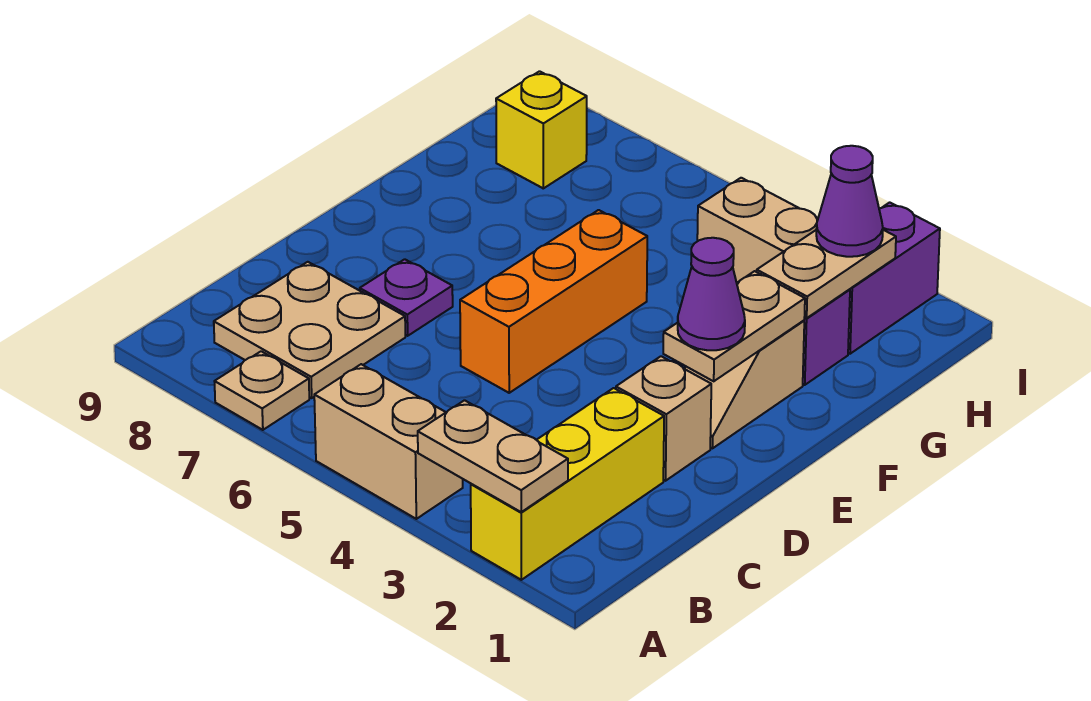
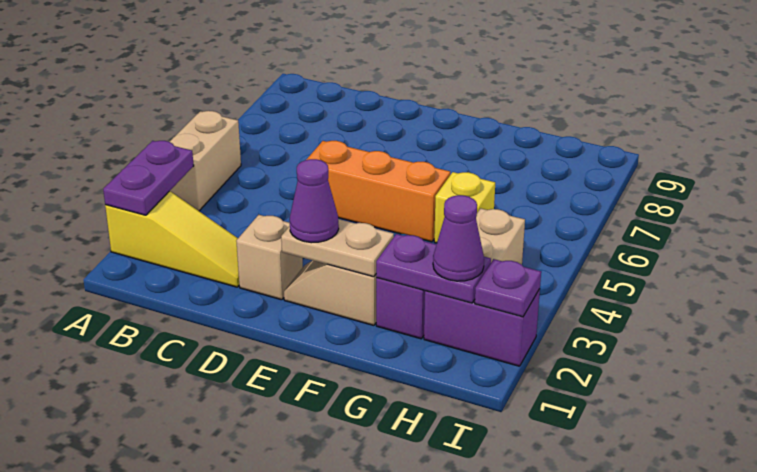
yellow 1x3 brick [471,388,664,580] -> yellow 1x3 slope [105,191,239,287]
tan 1x2 plate [418,400,568,512] -> purple 1x2 plate [103,141,194,215]
tan 1x1 plate [214,351,309,430] -> none
tan 2x2 plate [214,262,405,398] -> none
purple 1x1 plate [360,259,453,336] -> purple 1x1 plate moved to [475,259,541,317]
tan 1x2 plate [757,230,896,318] -> purple 1x2 plate [376,234,491,303]
yellow 1x1 brick [496,71,587,188] -> yellow 1x1 brick moved to [434,172,495,243]

